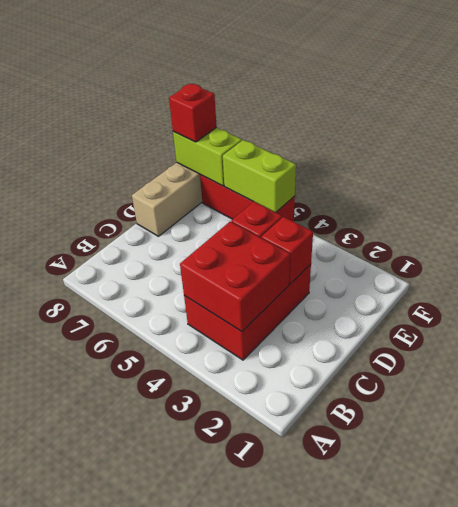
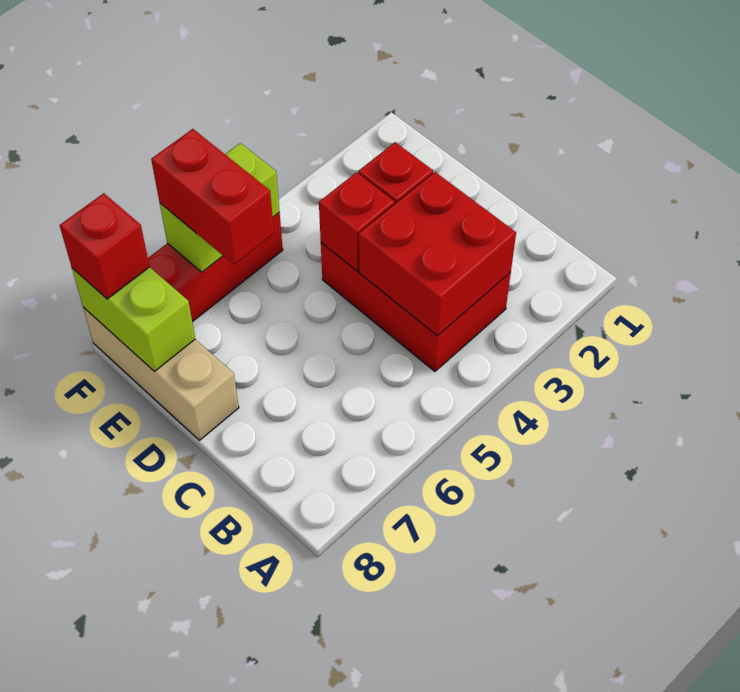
none -> red 1x2 brick [151,129,274,264]
lime 1x2 brick [173,128,242,186] -> lime 1x2 brick turned to [72,267,195,371]

